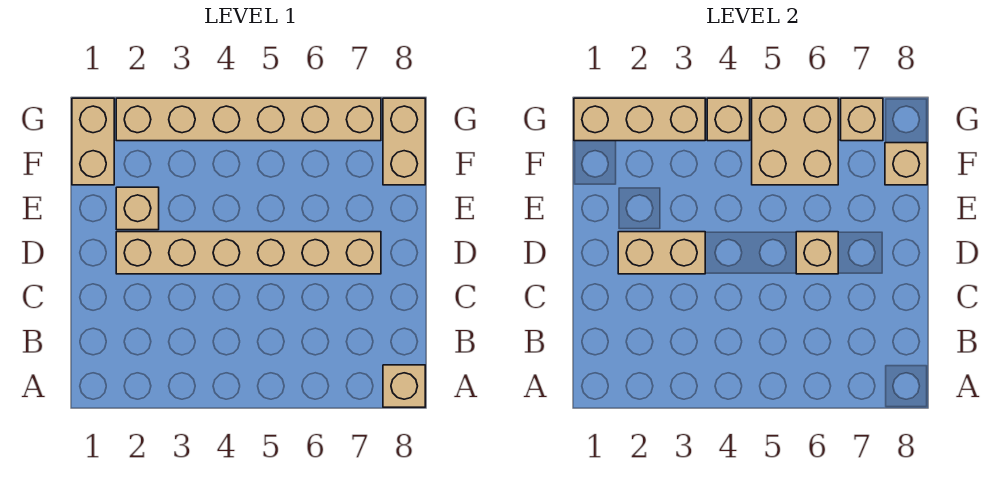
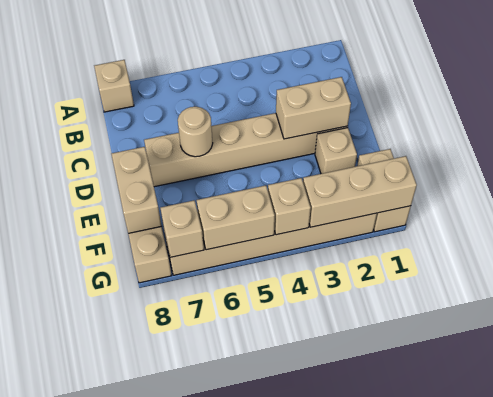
tan 1x1 brick [796,232,838,274] -> tan 1x1 round brick [178,107,213,157]
tan 2x2 brick [752,98,838,185] -> tan 1x2 brick [197,185,275,250]
tan 1x1 brick [885,143,927,185] -> tan 1x2 brick [111,147,161,233]

